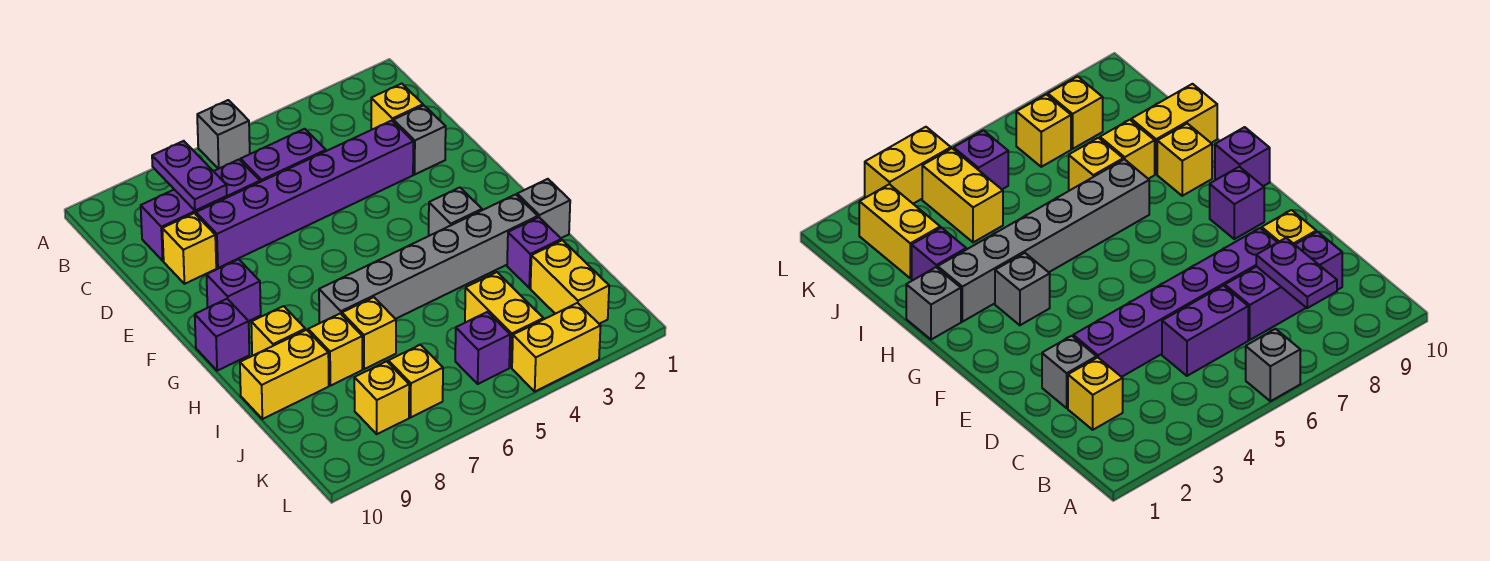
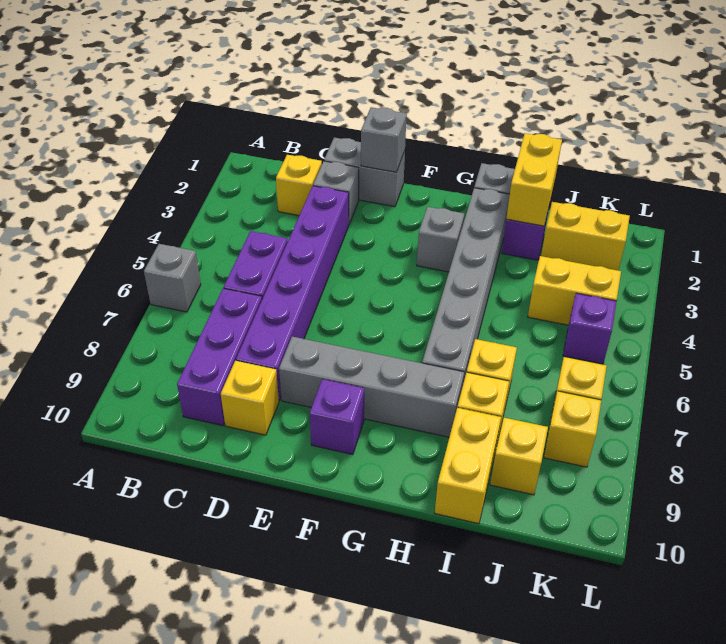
purple 1x2 plate [152,141,227,211] -> none
none -> grey 1x2 brick [324,138,405,207]
none -> grey 1x1 brick [361,107,407,172]
none -> grey 1x4 brick [279,337,464,437]
purple 1x1 brick [195,299,249,371] -> none
yellow 1x1 brick [251,306,305,356] -> yellow 1x1 brick moved to [490,418,548,495]
yellow 1x2 brick [512,303,600,391] -> yellow 1x2 brick moved to [506,133,562,226]

